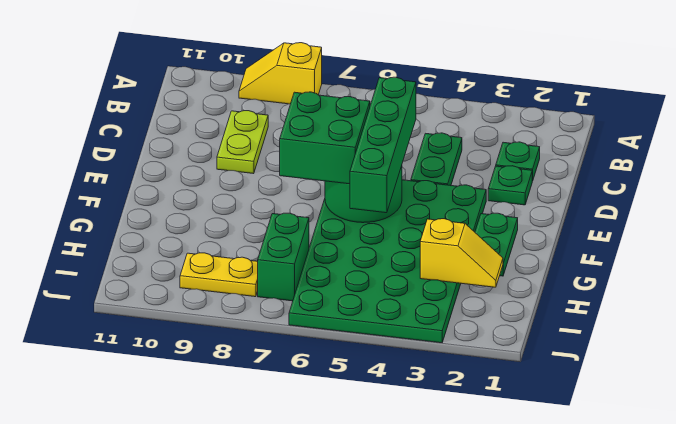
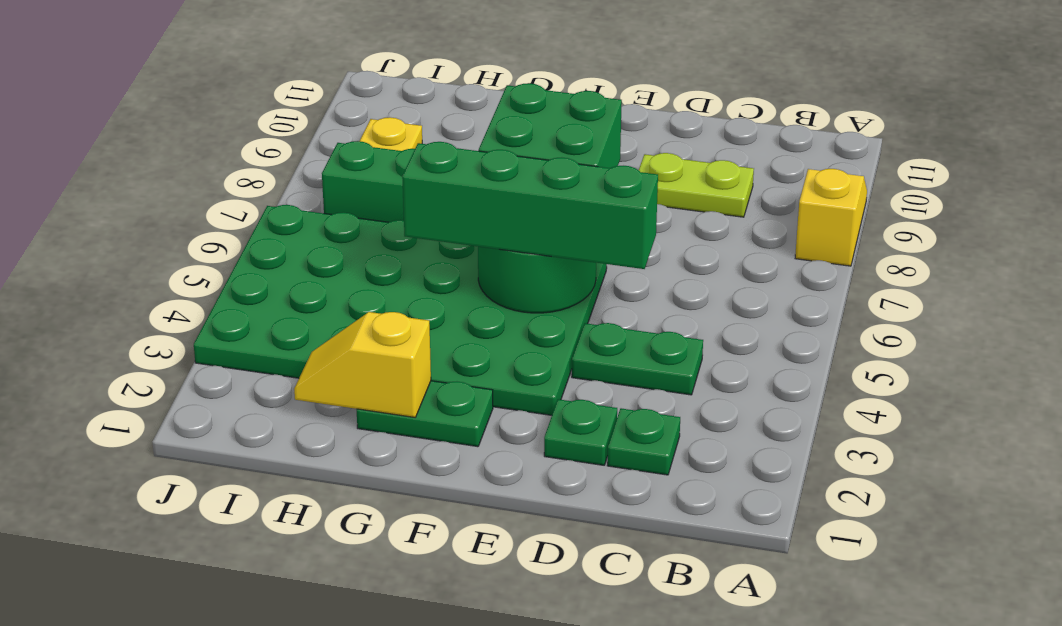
yellow 1x2 slope [420,219,503,287] -> yellow 1x2 slope turned to [294,312,431,417]

